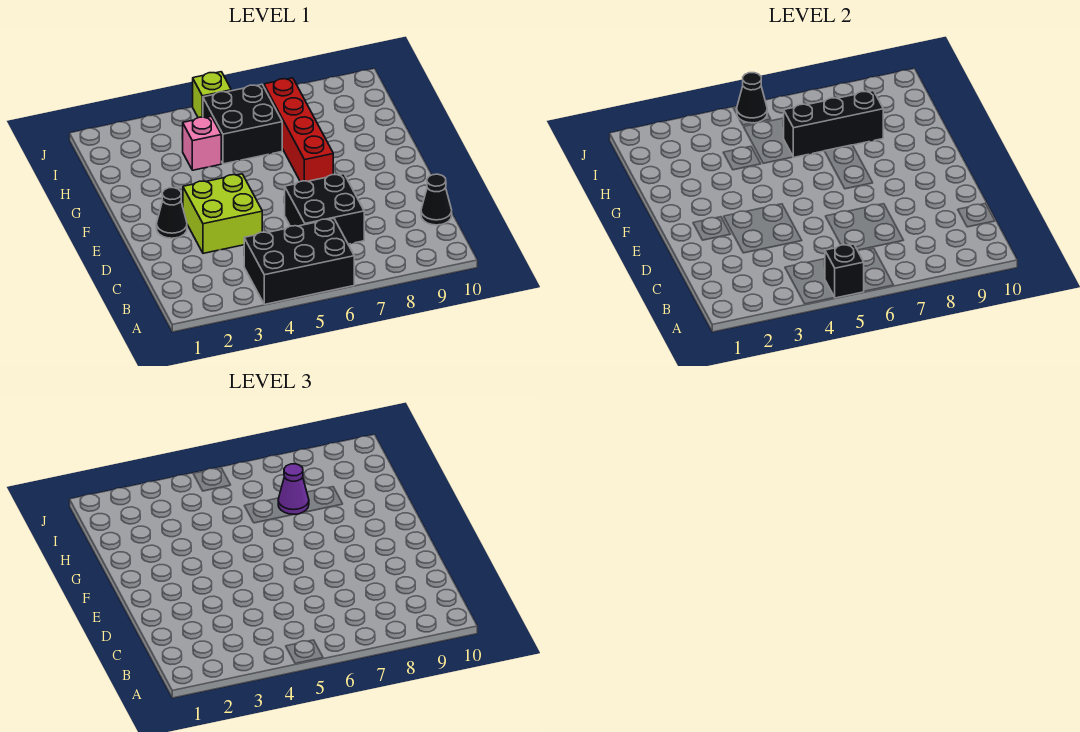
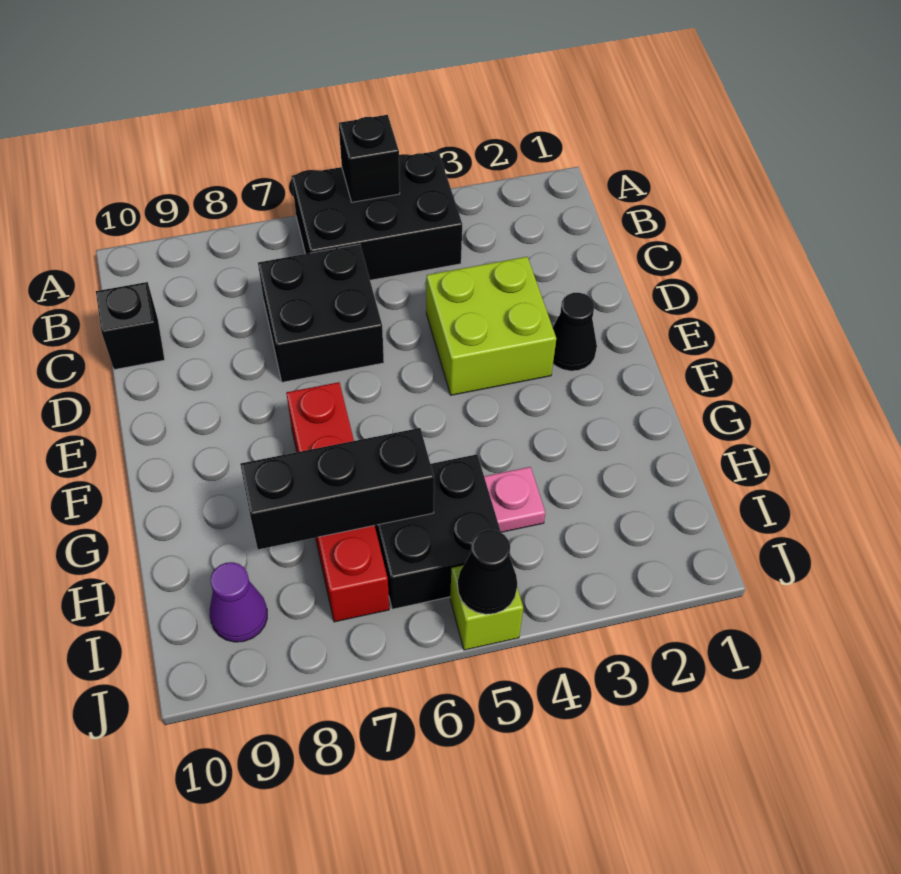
black 1x1 cone [421,174,452,225] -> black 1x1 brick [96,282,165,370]
pink 1x1 brick [183,116,221,170] -> pink 1x1 plate [484,467,545,532]
purple 1x1 cone [278,464,309,514] -> purple 1x1 cone moved to [210,562,267,642]

